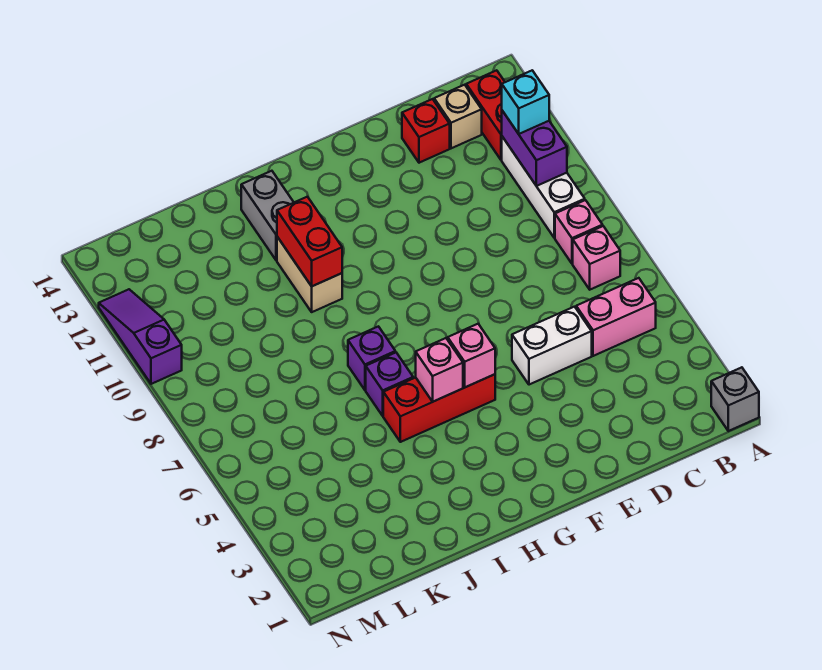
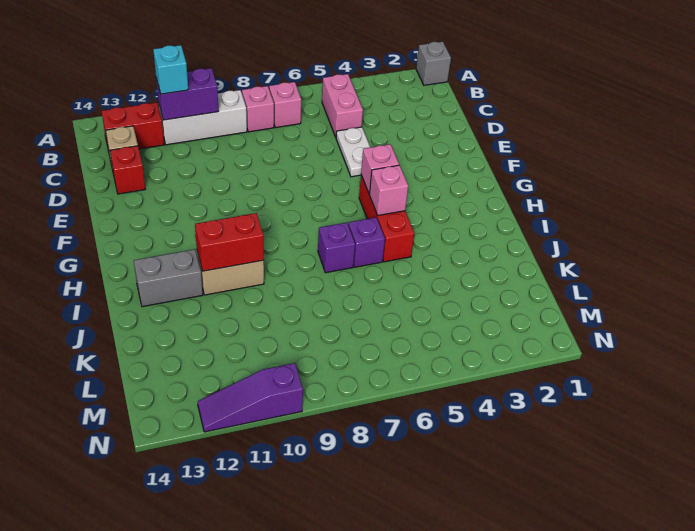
white 1x2 brick [512,307,592,385] -> white 1x2 plate [336,127,370,177]

